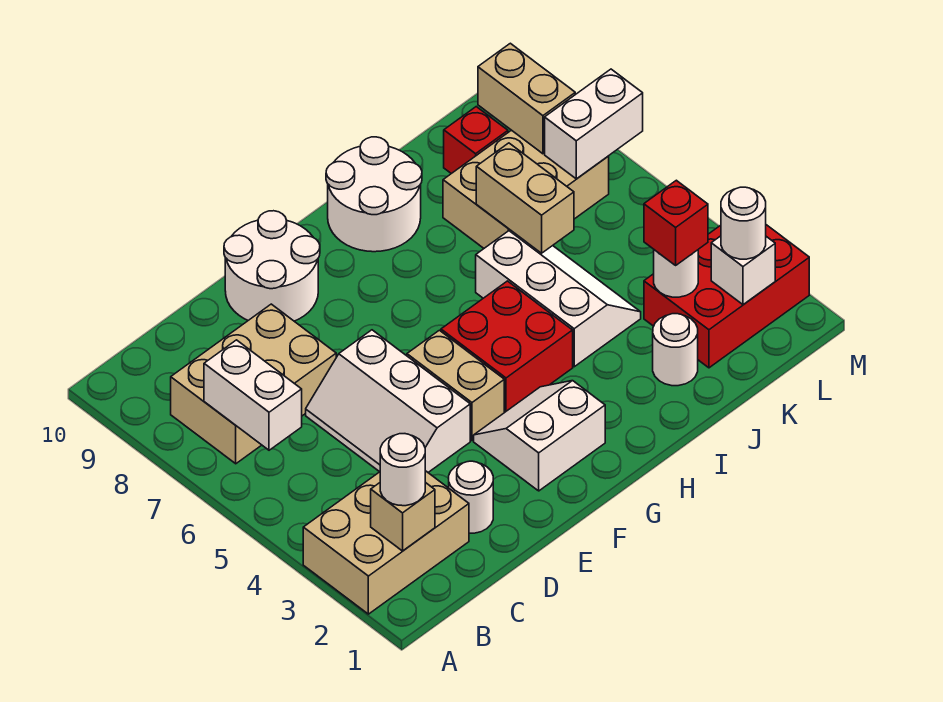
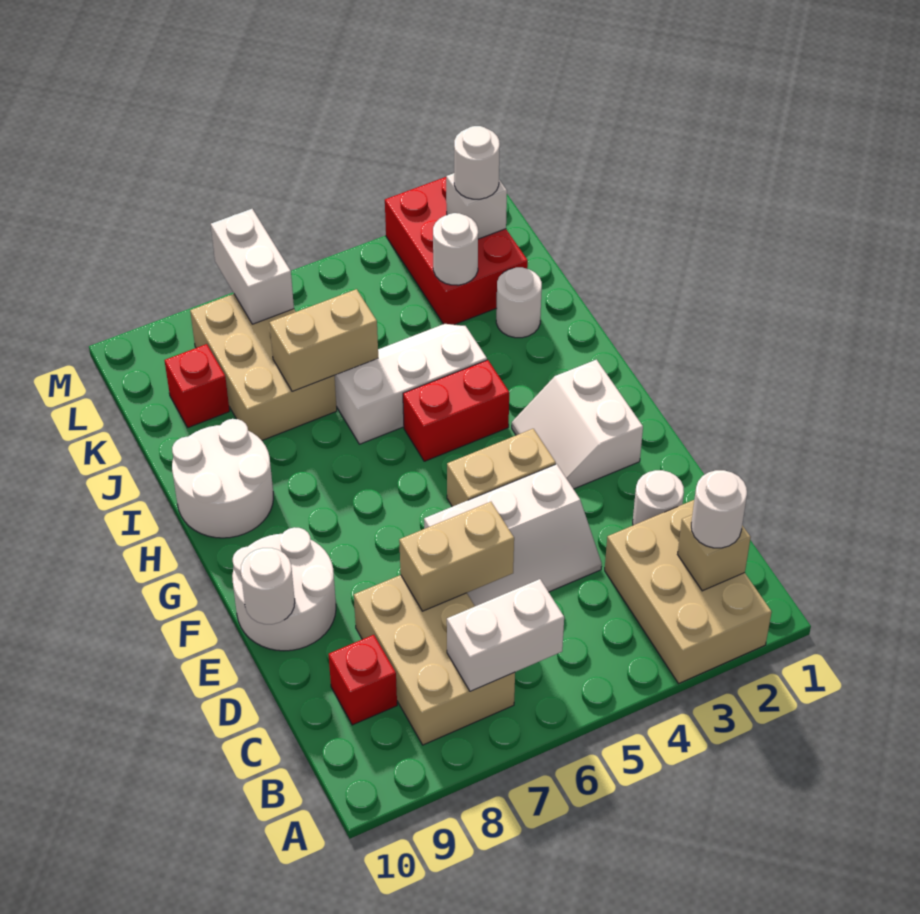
none -> white 1x1 round brick [241,548,295,624]
red 2x2 brick [441,281,573,413] -> red 1x2 brick [403,360,509,461]
red 1x1 brick [644,180,708,265] -> red 1x1 brick moved to [329,635,397,725]
tan 1x2 brick [478,43,575,154] -> tan 1x2 brick moved to [399,502,514,611]

